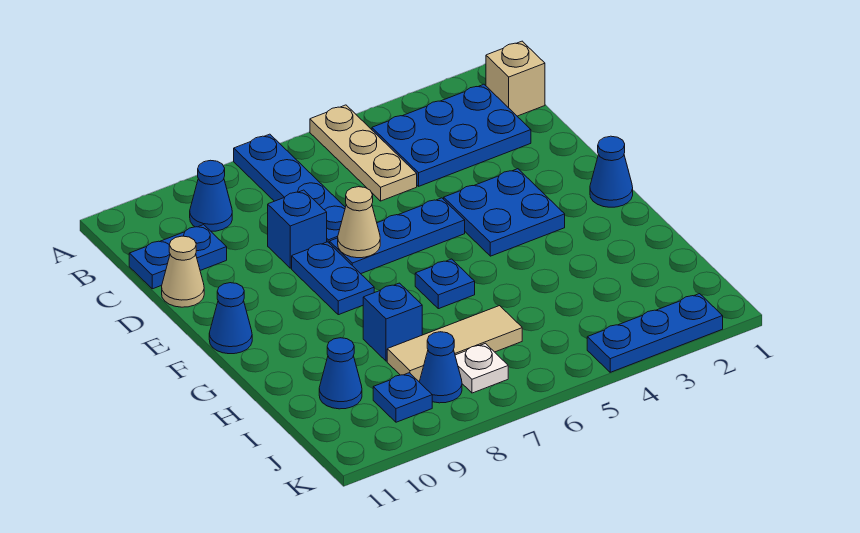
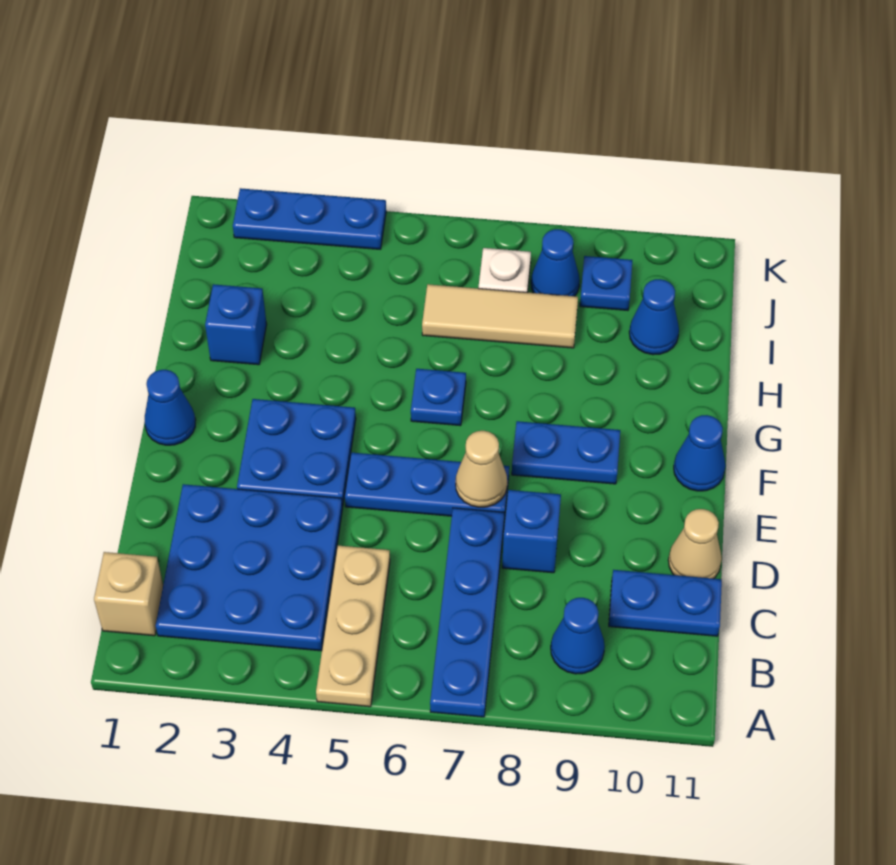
blue 2x3 plate [372,84,531,186] -> blue 3x3 plate [156,484,343,651]
blue 1x2 plate [292,242,374,315] -> blue 1x2 plate turned to [512,421,620,484]
blue 1x1 brick [363,283,422,361] -> blue 1x1 brick moved to [205,284,267,365]

